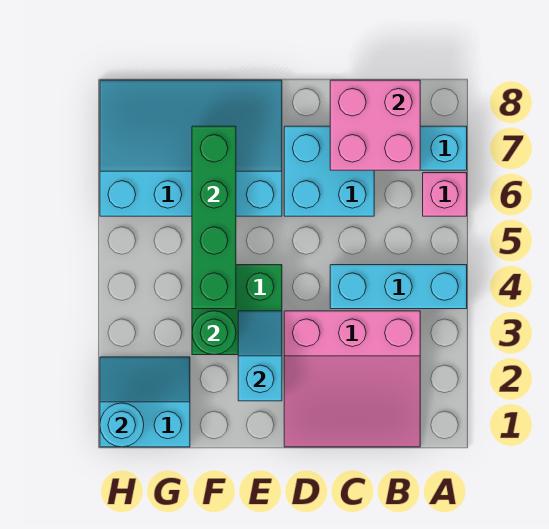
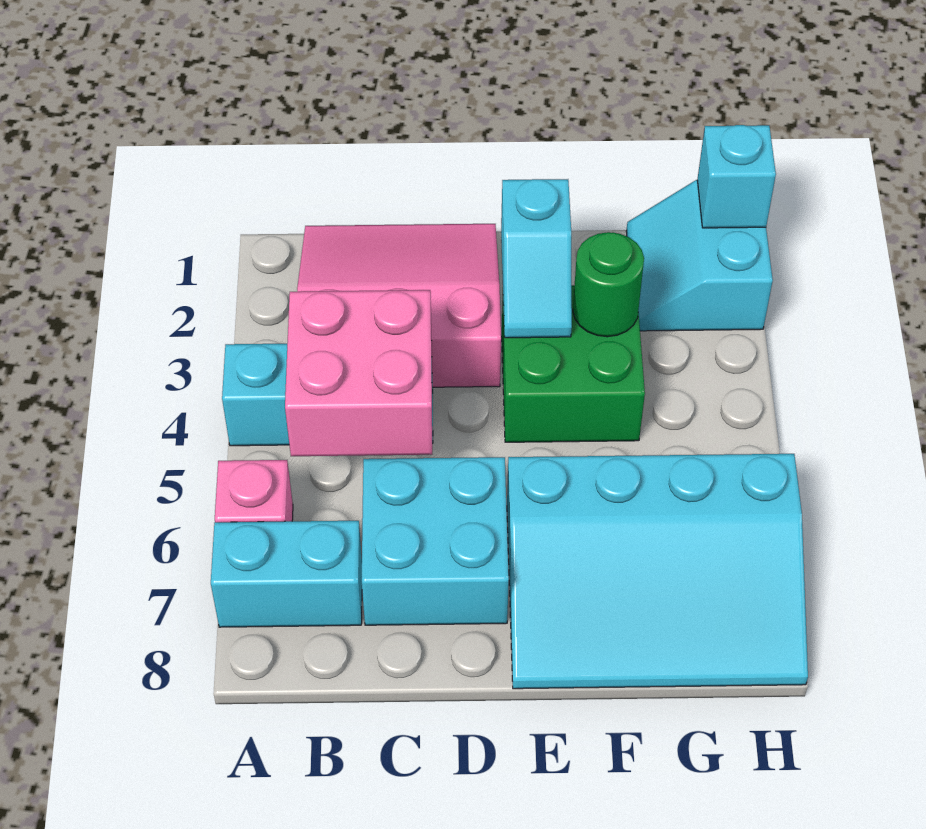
pink 2x2 brick [330,80,420,170] -> pink 2x2 brick moved to [285,290,432,456]
green 1x4 brick [192,126,236,309] -> none
cyan 2x2 slope [100,357,190,447] -> cyan 2x2 slope turned to [626,180,773,331]
cyan 1x1 round brick [100,403,144,447] -> cyan 1x1 brick [697,125,776,228]

